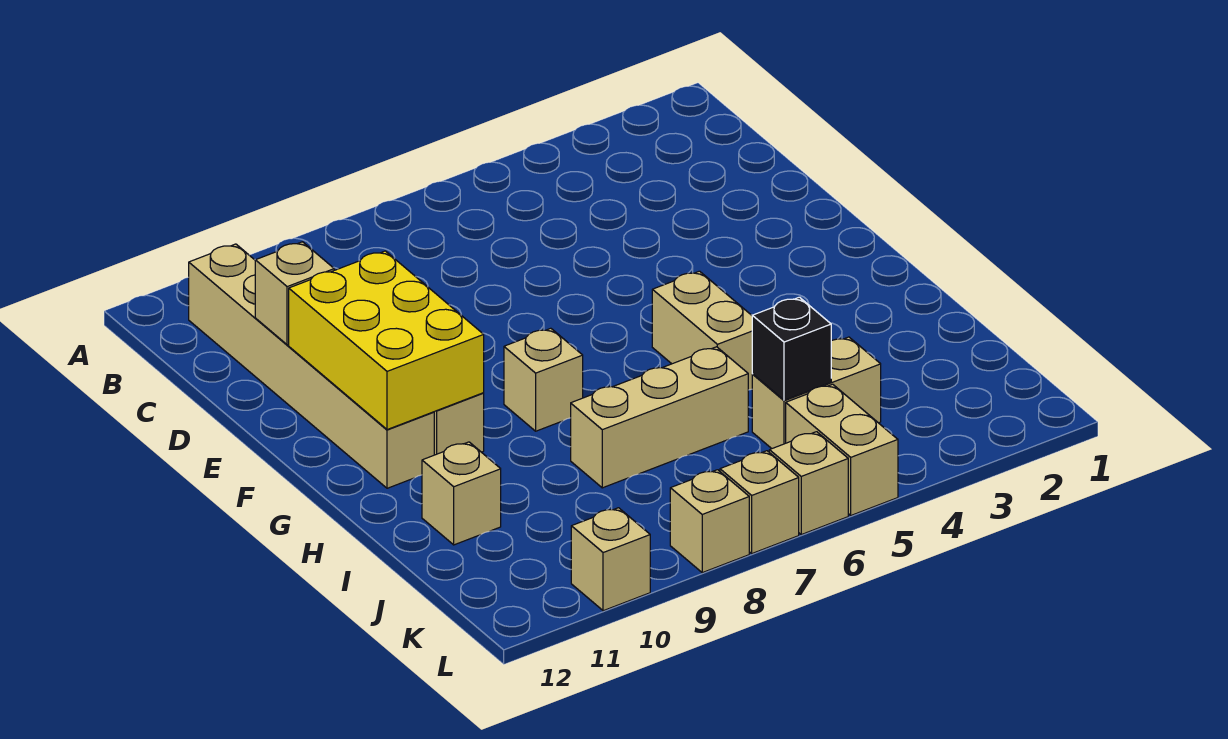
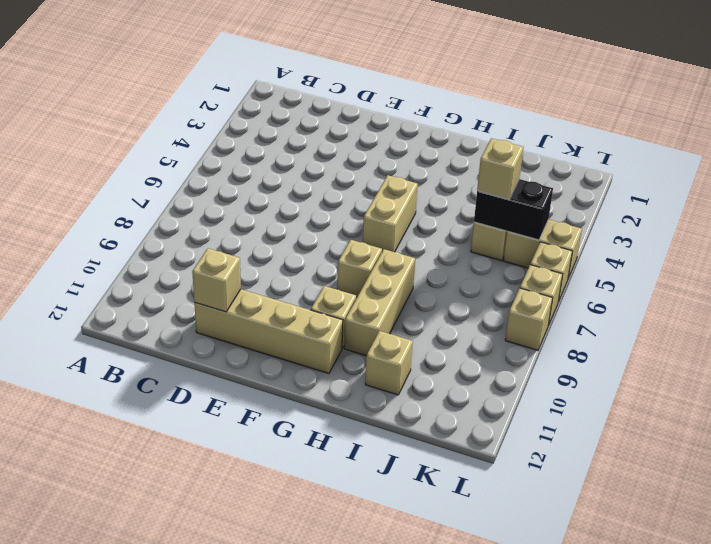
tan 1x6 brick [189,244,434,488] -> tan 1x4 brick [194,289,343,374]
yellow 2x3 brick [289,251,484,430] -> none
tan 1x2 brick [652,271,752,390] -> tan 1x2 brick turned to [363,175,418,252]
tan 1x3 brick [571,347,748,488] -> tan 1x3 brick moved to [344,249,415,356]
black 1x1 brick [752,297,831,400] -> black 1x2 brick [474,179,553,240]
tan 1x1 brick [571,508,650,611] -> tan 1x1 brick moved to [477,138,523,199]

